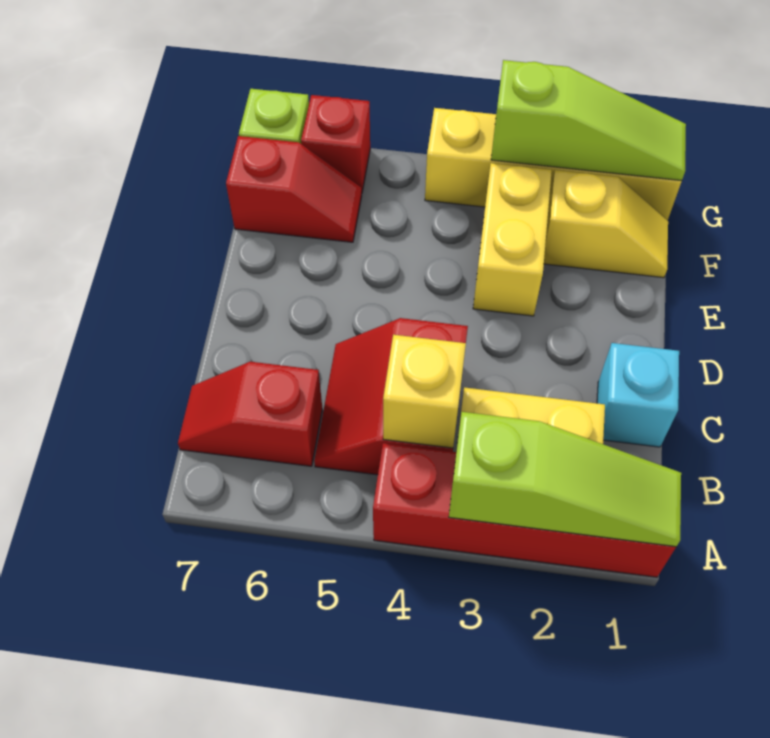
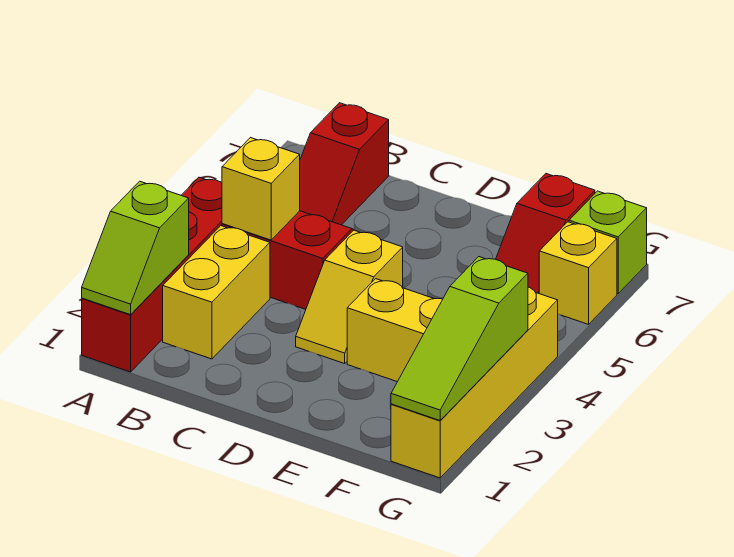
lime 1x3 slope [449,412,681,547] -> lime 1x2 slope [82,181,189,315]
red 1x2 slope [178,362,322,466] -> red 1x2 slope turned to [300,103,389,225]
cyan 1x1 brick [597,343,679,447] -> none
yellow 1x2 slope [544,170,668,278] -> yellow 1x2 slope moved to [296,230,403,364]
red 1x1 brick [301,95,370,192] -> yellow 1x1 brick [539,222,617,324]

